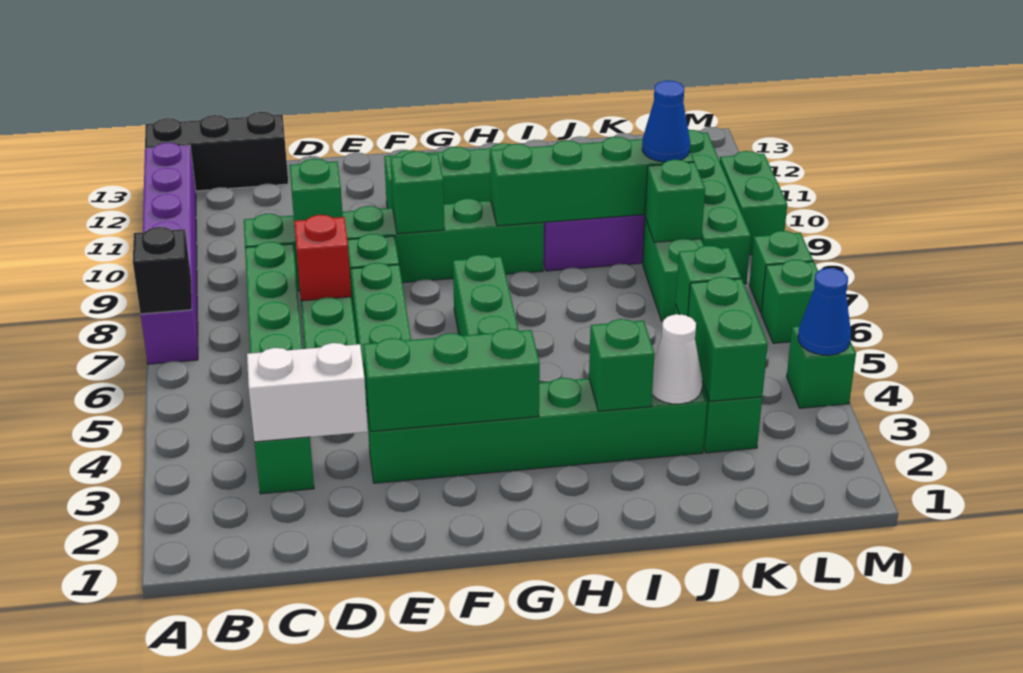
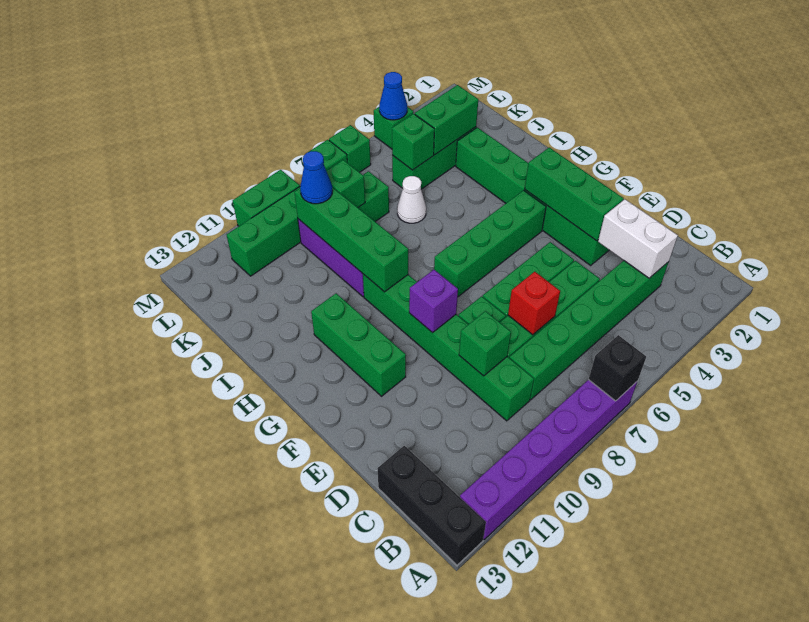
green 1x1 brick [390,151,445,234] -> purple 1x1 brick [409,270,458,333]
green 1x1 brick [589,319,655,411] -> none
white 1x1 cone [652,314,703,404] -> white 1x1 cone moved to [397,176,426,223]

